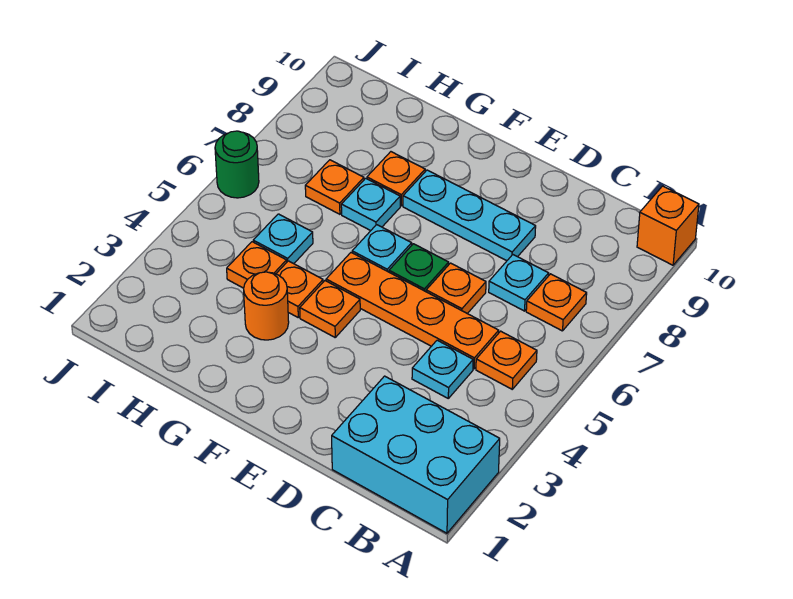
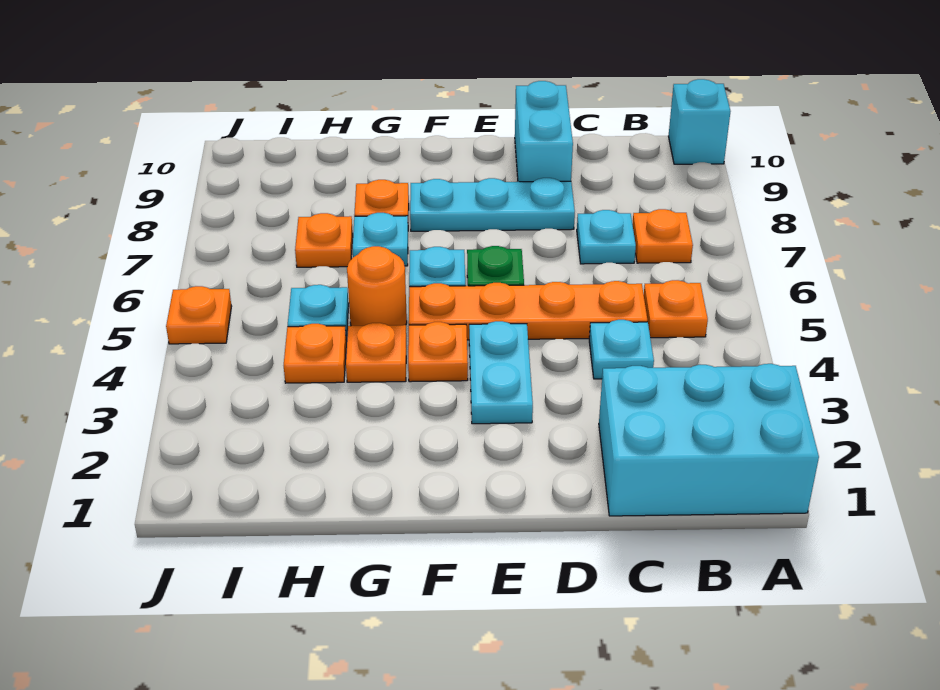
orange 1x1 brick [637,186,699,265] -> cyan 1x1 brick [669,79,730,164]
orange 1x1 plate [426,263,486,314] -> orange 1x1 plate moved to [166,286,232,344]
none -> cyan 1x2 brick [515,81,573,182]
none -> cyan 1x2 plate [469,321,533,424]
orange 1x1 round brick [244,272,289,340] -> orange 1x1 round brick moved to [347,246,407,326]
green 1x1 round brick [215,131,259,198] -> none

